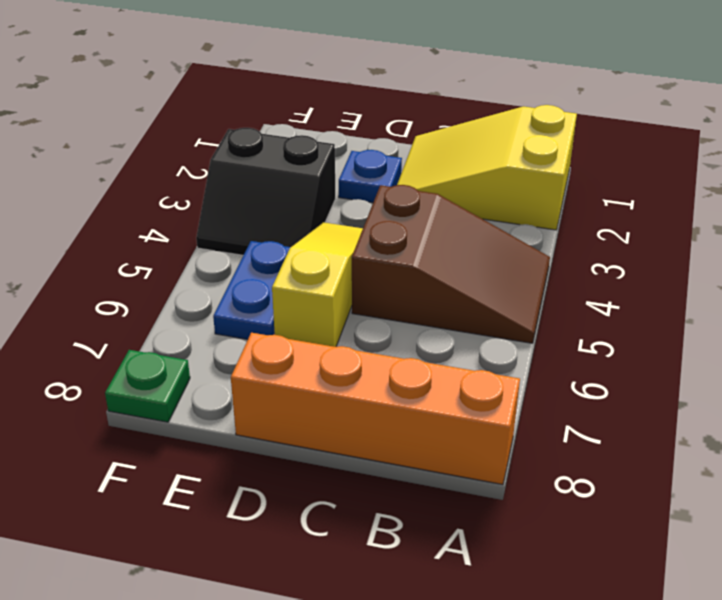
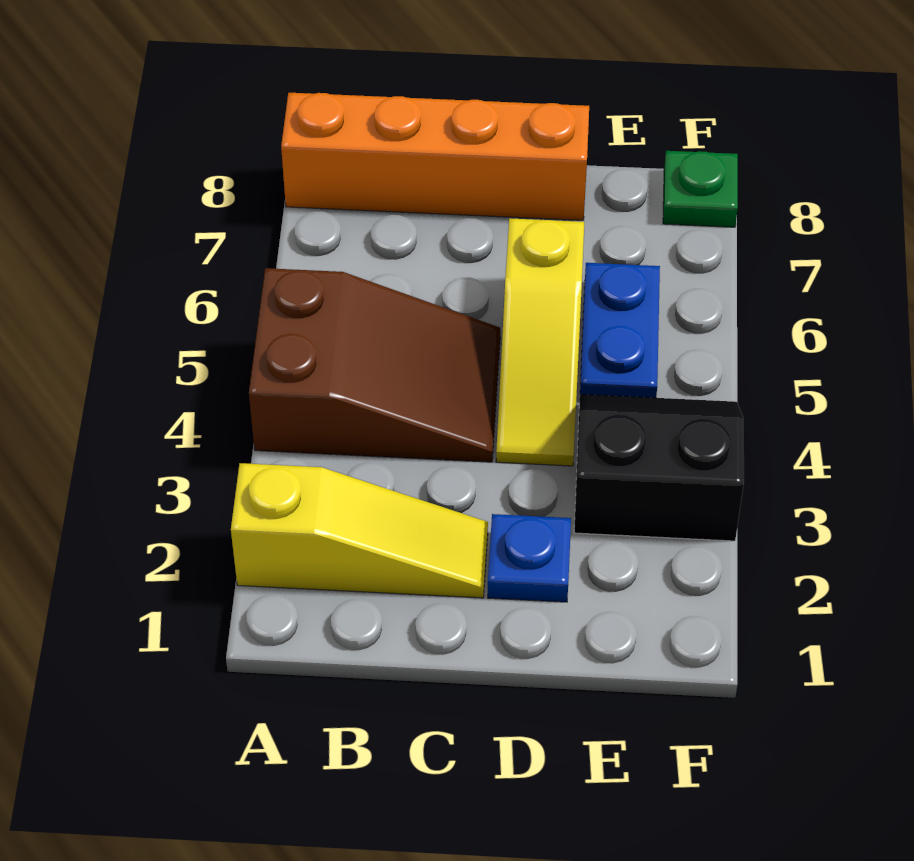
yellow 2x3 slope [397,105,577,230] -> yellow 1x3 slope [231,463,488,598]
brown 2x3 slope [352,185,550,343] -> brown 2x3 slope turned to [249,268,500,462]

